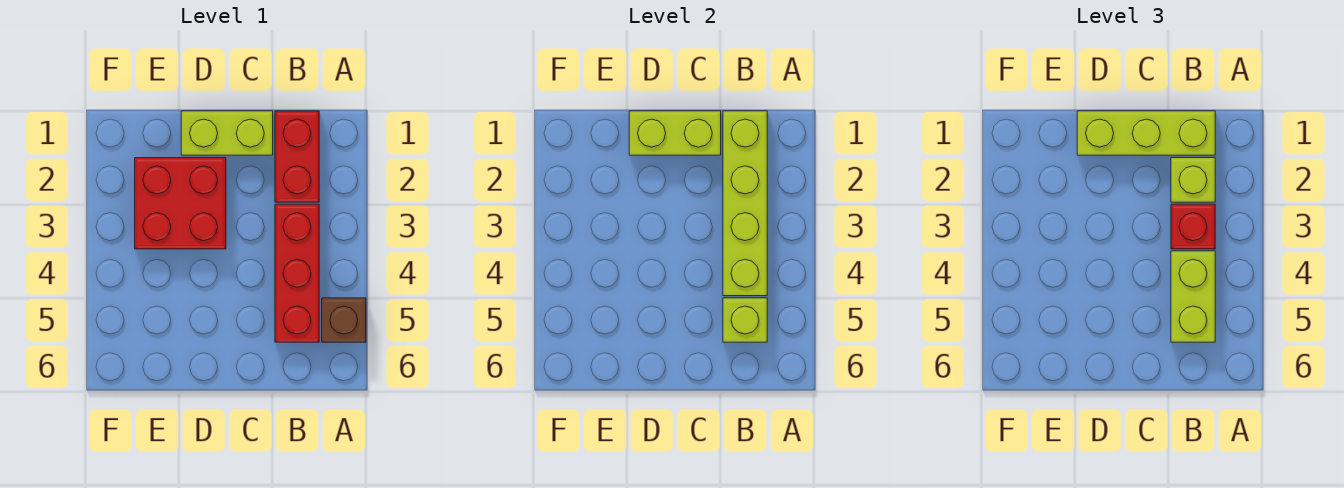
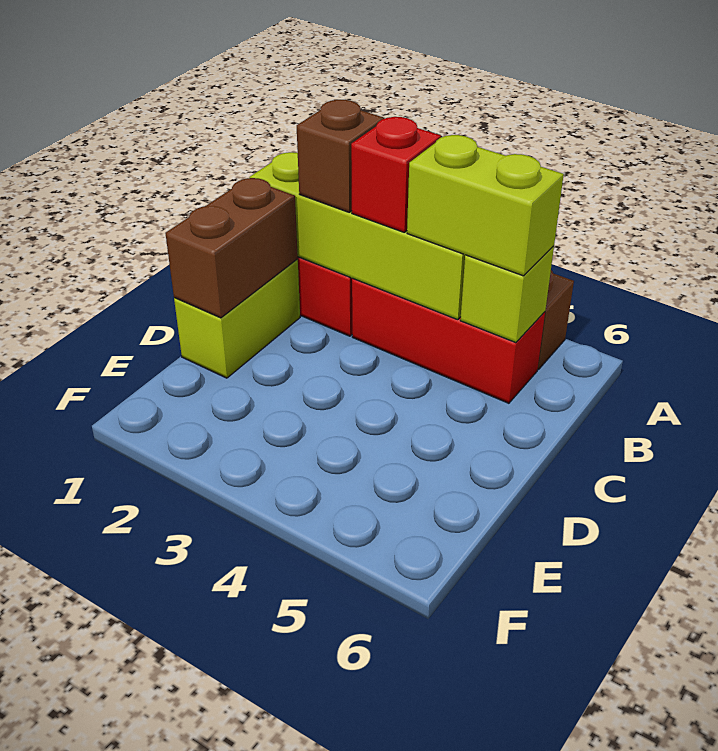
lime 1x3 brick [1077,111,1215,155] -> none
lime 1x1 brick [1171,158,1215,202] -> brown 1x1 brick [297,100,385,212]
lime 1x2 brick [629,111,721,155] -> brown 1x2 brick [165,178,298,318]
red 2x2 brick [135,158,226,249] -> none

